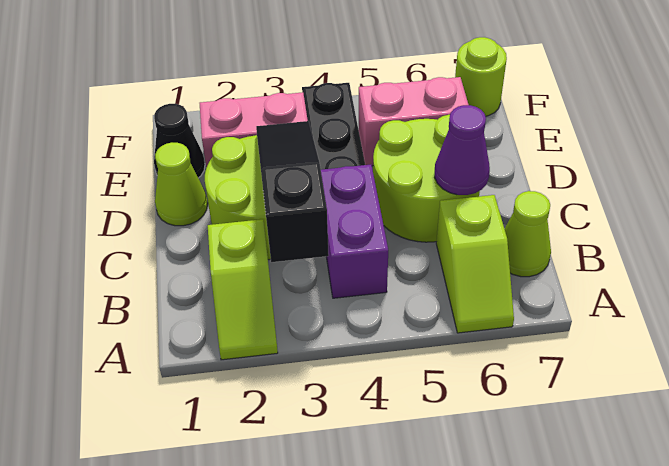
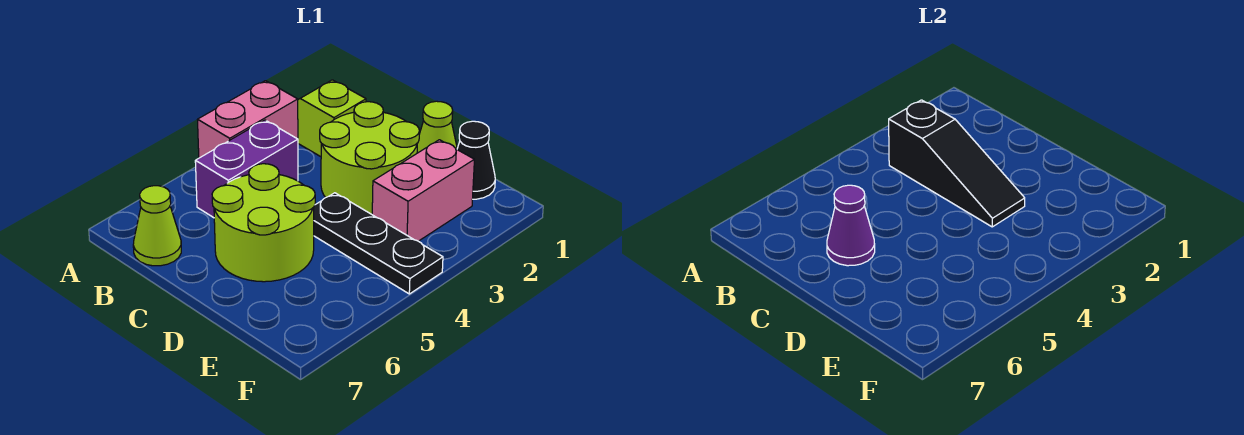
lime 1x2 slope [436,195,514,333] -> none
purple 1x2 brick [321,165,388,298] -> purple 1x2 brick turned to [195,120,298,218]
pink 1x2 brick [359,77,469,166] -> pink 1x2 brick moved to [198,81,298,158]
lime 1x1 round brick [455,37,507,116] -> none

